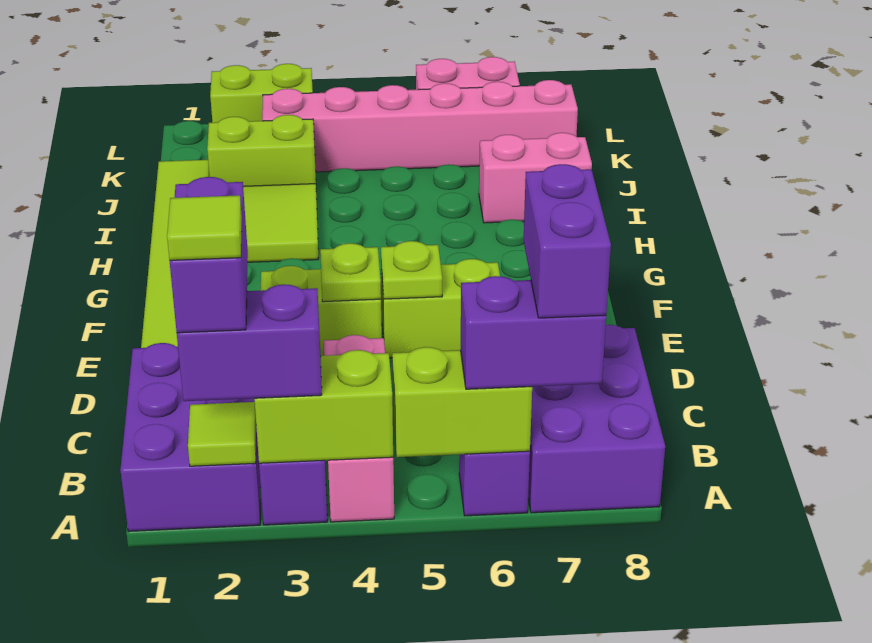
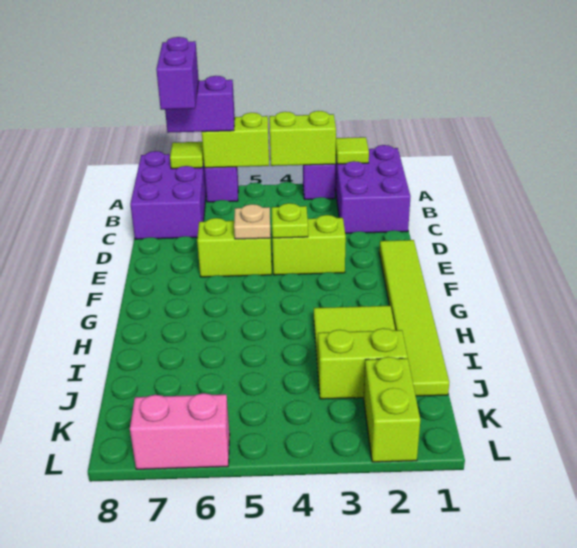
purple 1x2 brick [177,284,322,401] -> none
purple 1x2 brick [170,177,248,333] -> none
lime 1x1 tile [167,195,242,260] -> lime 1x1 tile moved to [170,142,204,169]
pink 1x3 brick [324,335,394,522] -> none
lime 1x1 plate [381,241,442,299] -> tan 1x1 plate [234,204,271,239]
pink 1x2 brick [479,133,592,223] -> none
pink 1x6 brick [262,80,578,172] -> none
lime 1x2 brick [210,64,313,123] -> lime 1x2 brick turned to [364,357,420,462]

